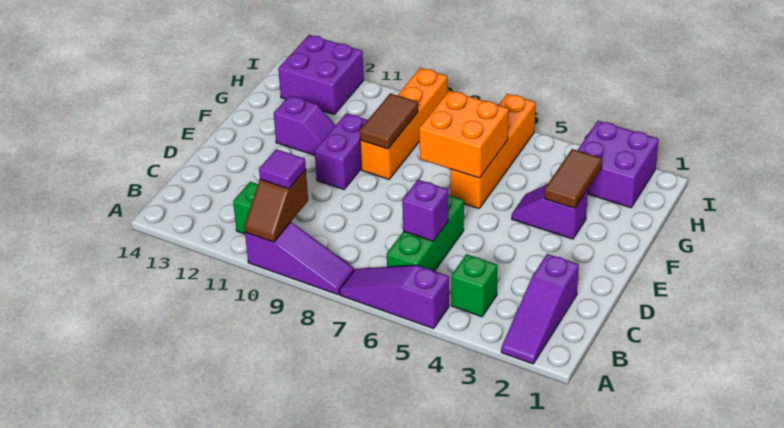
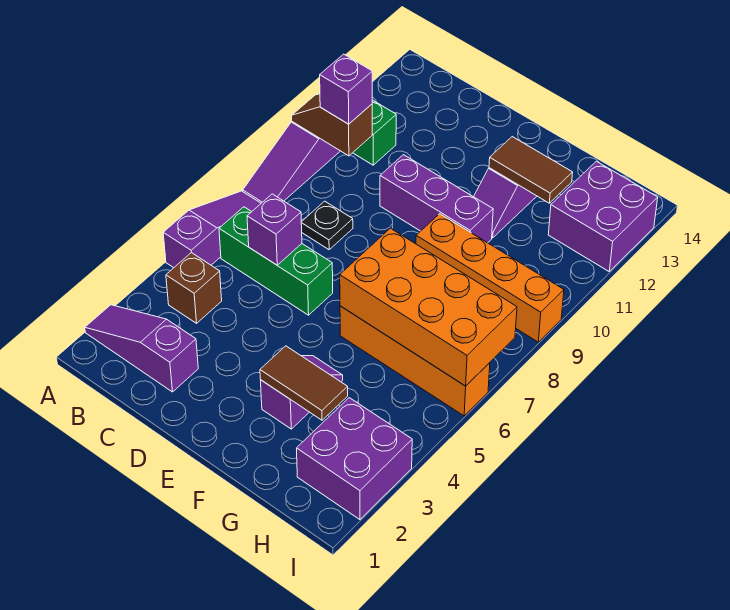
green 1x1 brick [451,254,497,317] -> brown 1x1 brick [166,253,222,323]
purple 1x1 tile [259,149,306,189] -> purple 1x1 brick [320,54,372,124]
none -> black 1x1 plate [301,201,353,250]
purple 1x2 brick [315,113,368,189] -> purple 1x3 brick [380,155,493,243]
orange 2x2 brick [419,91,509,178] -> orange 2x4 brick [340,228,517,386]
brown 1x2 tile [360,93,418,149] -> brown 1x2 tile moved to [489,137,573,203]

